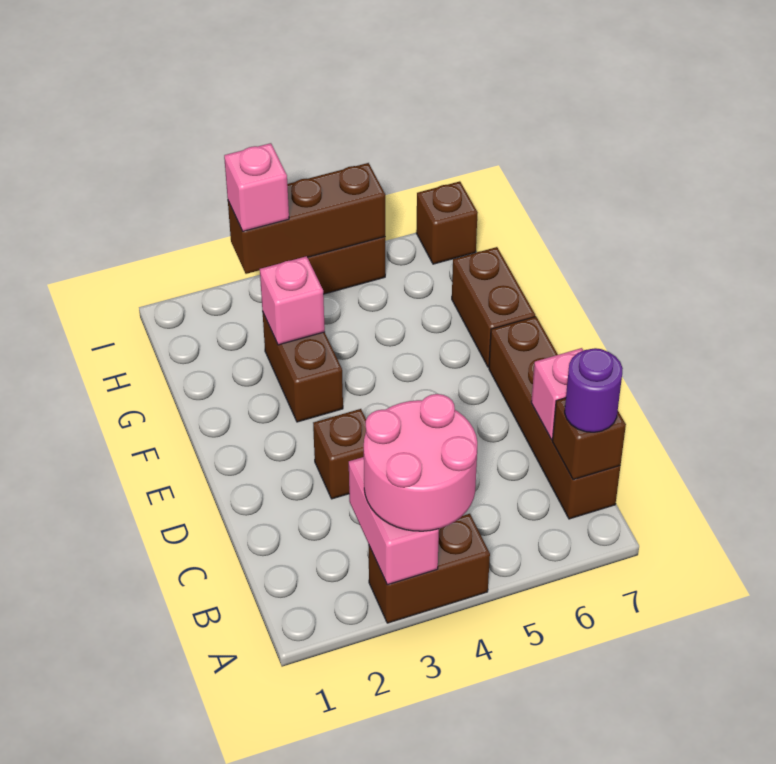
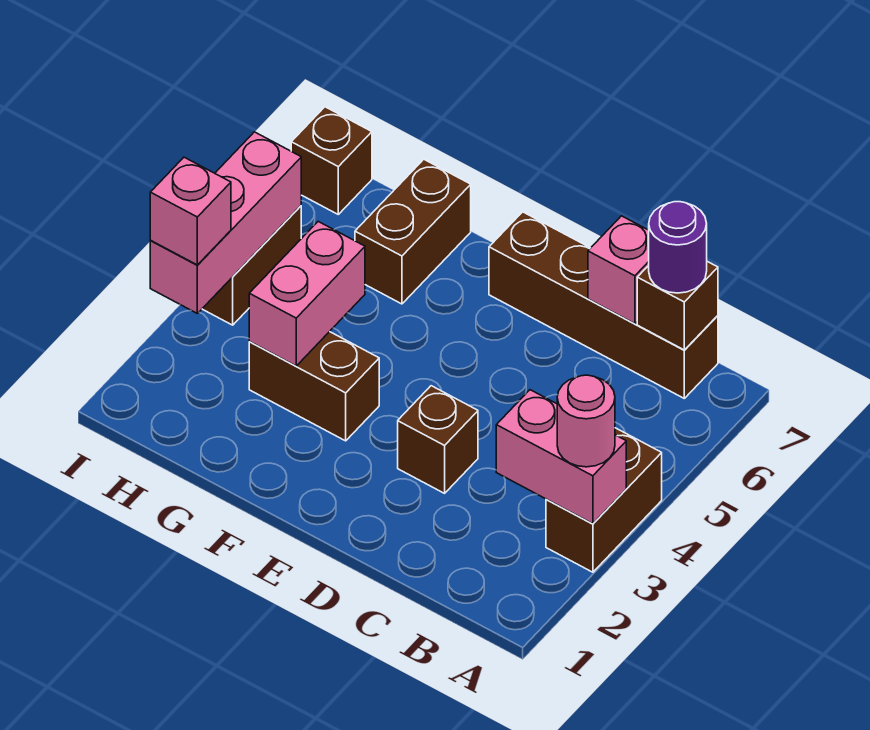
pink 2x2 round brick [364,394,477,531] -> pink 1x1 round brick [557,375,615,467]
brown 1x2 brick [452,247,535,367] -> brown 1x2 brick turned to [355,159,471,304]
pink 1x1 brick [260,256,325,345] -> pink 1x2 brick [249,222,365,366]
brown 1x3 brick [228,163,385,274] -> pink 1x3 brick [150,132,301,313]

